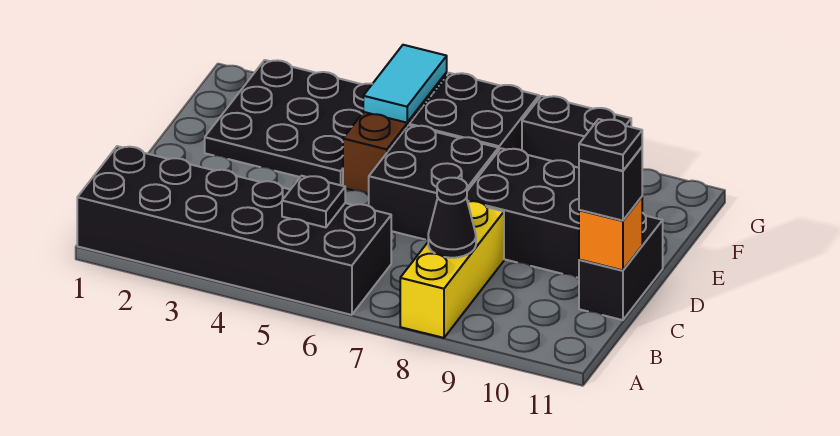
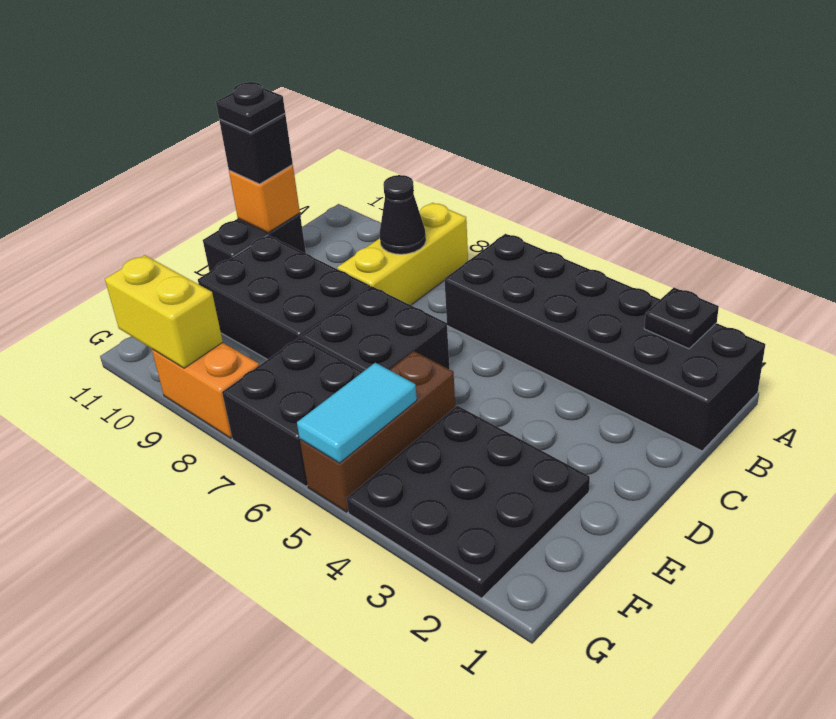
black 1x1 plate [282,176,345,227] -> black 1x1 plate moved to [644,288,719,349]
black 1x2 brick [522,96,631,168] -> orange 1x2 brick [152,342,259,438]
none -> yellow 1x2 brick [105,255,223,368]

